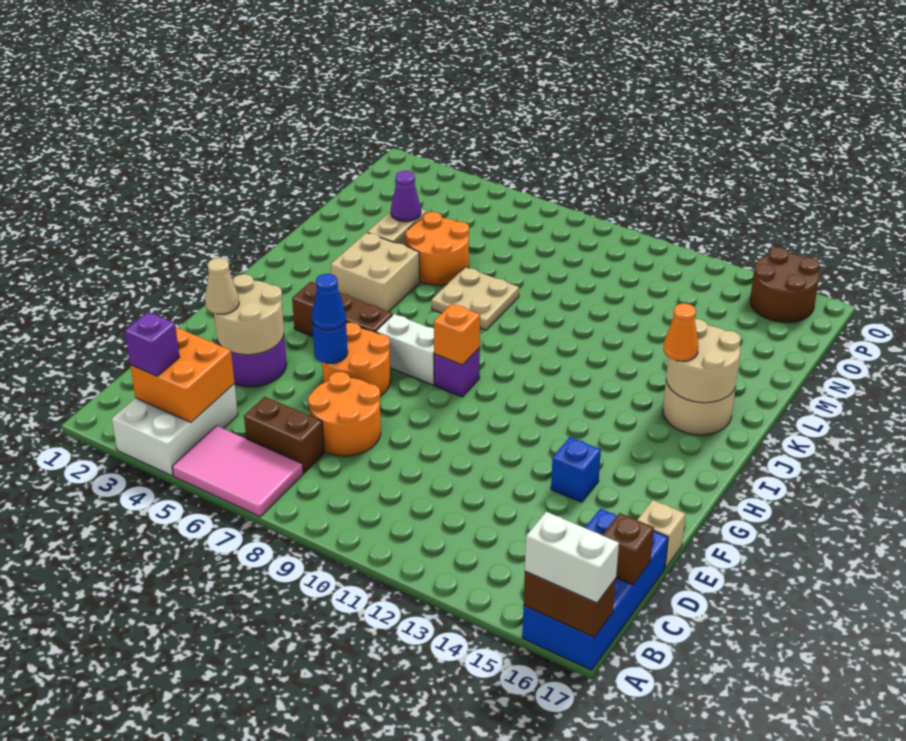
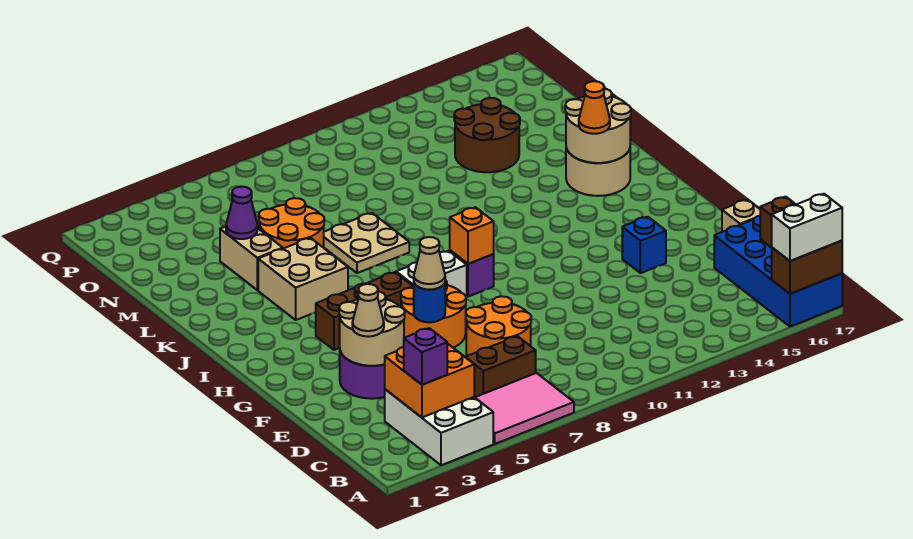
blue 1x1 cone [312,274,346,330] -> tan 1x1 cone [414,237,445,290]
brown 2x2 round brick [750,247,820,322] -> brown 2x2 round brick moved to [454,98,520,172]

